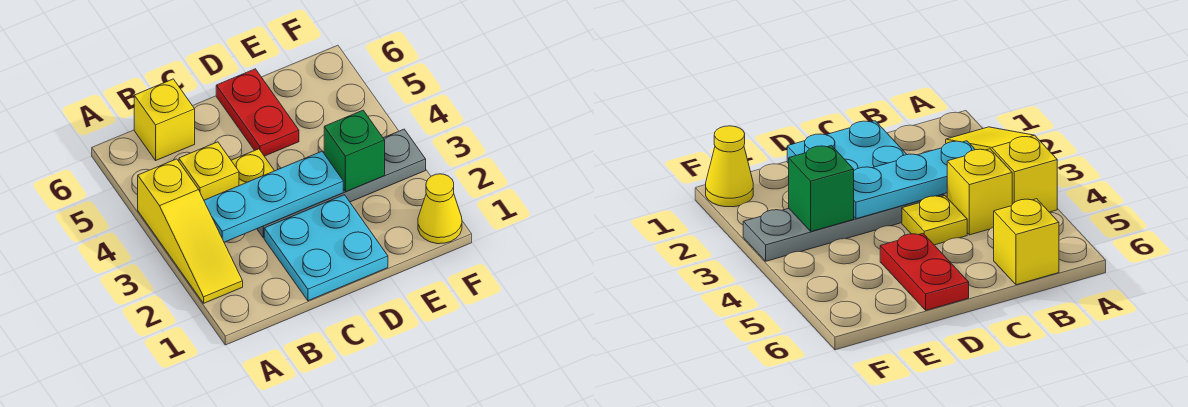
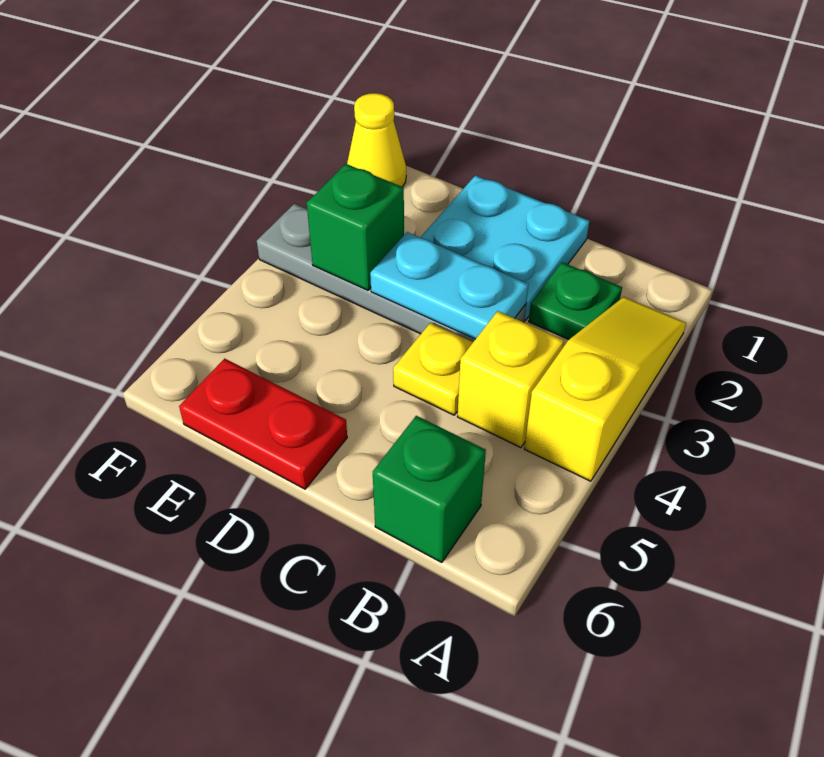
none -> green 1x1 plate [529,262,622,339]
cyan 1x3 plate [204,151,343,242] -> cyan 1x2 plate [370,232,528,339]
yellow 1x1 brick [134,79,195,160] -> green 1x1 brick [373,416,486,563]
red 1x2 plate [216,69,299,156] -> red 1x2 plate turned to [179,359,347,489]

